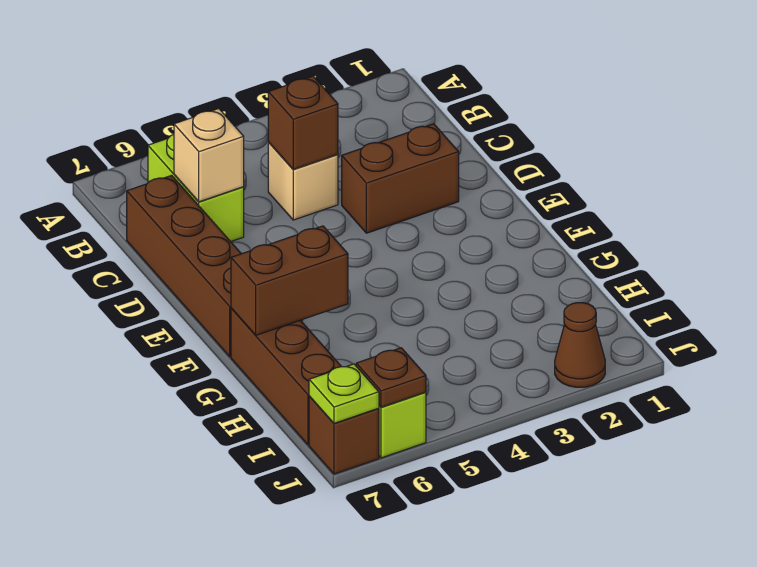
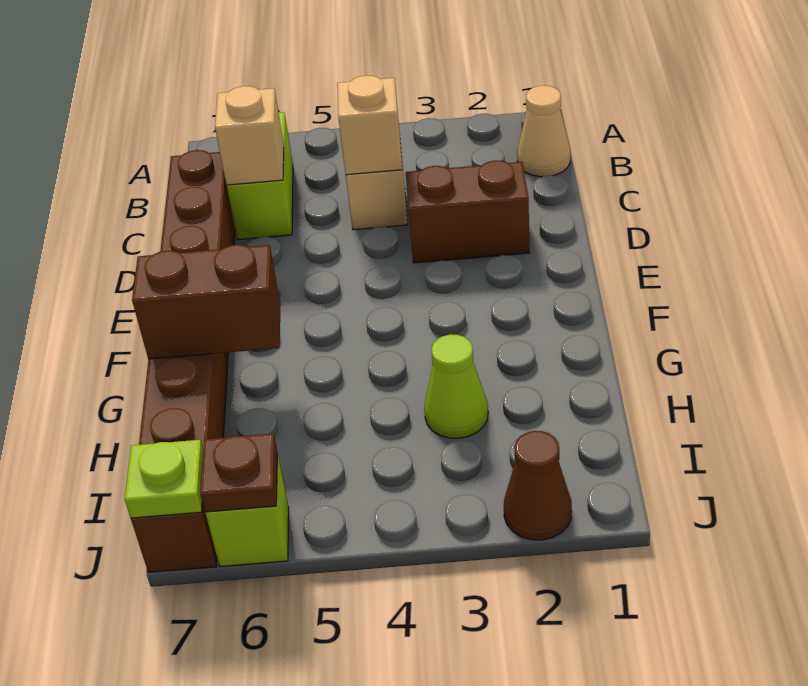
none -> tan 1x1 cone [517,86,570,177]
brown 1x1 brick [268,76,338,169] -> tan 1x1 brick [337,75,402,175]
none -> lime 1x1 cone [424,334,488,438]

